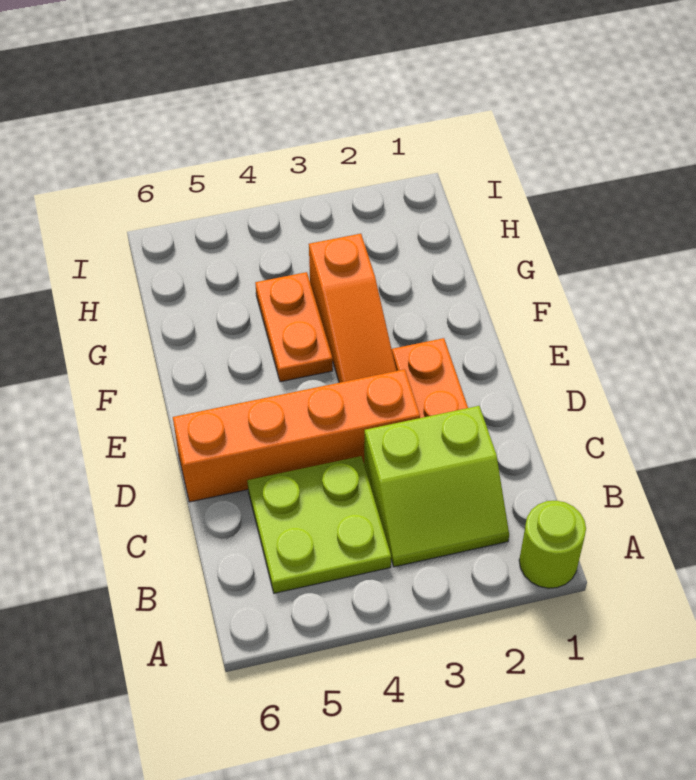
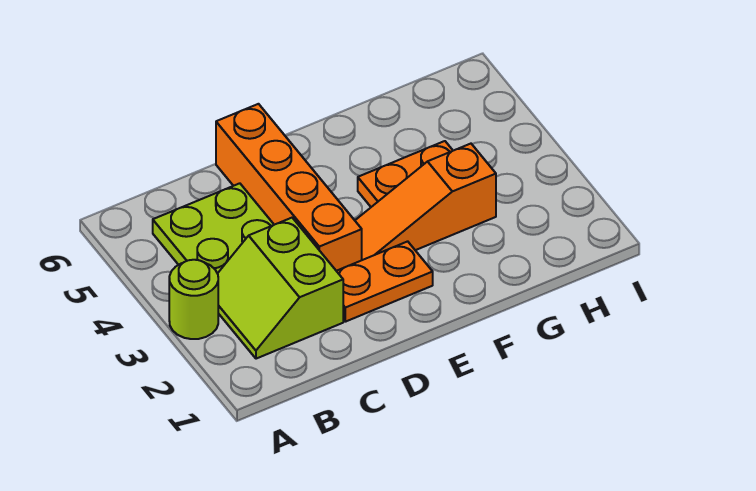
lime 1x1 round brick [519,501,586,588] -> lime 1x1 round brick moved to [169,260,218,339]

